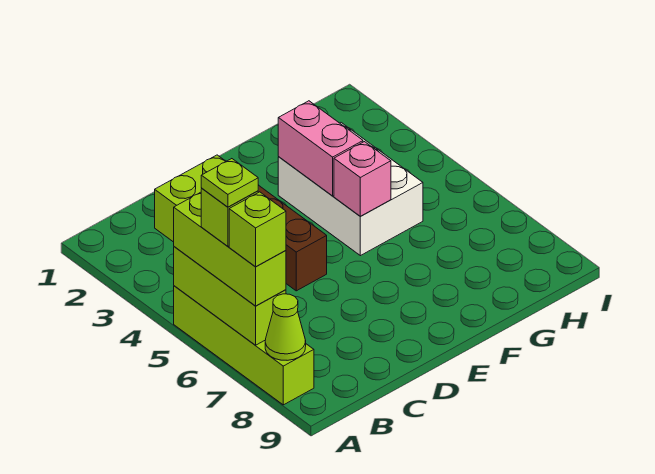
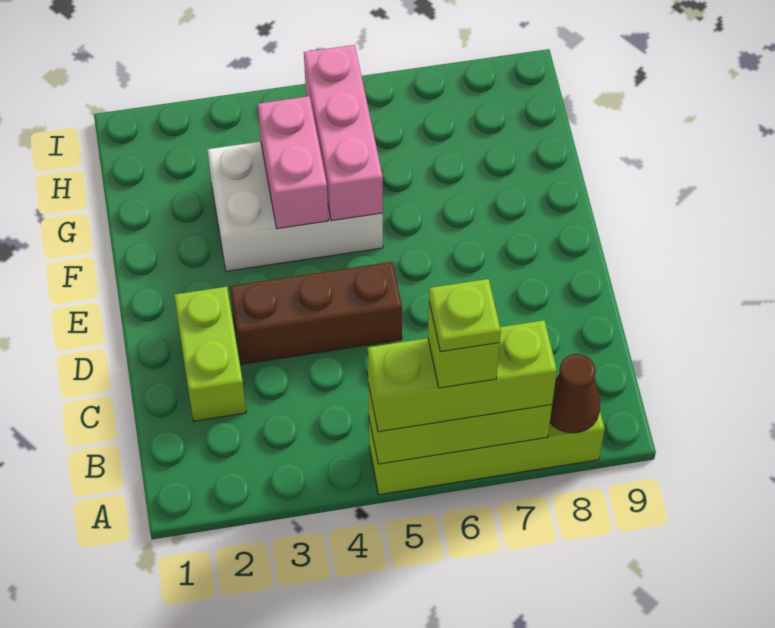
lime 1x1 brick [229,192,286,267] -> none
lime 1x1 cone [265,294,306,360] -> brown 1x1 cone [550,354,600,433]
pink 1x2 brick [278,101,363,196] -> pink 1x2 brick turned to [258,96,328,229]
pink 1x1 brick [334,142,391,216] -> pink 1x3 brick [304,45,383,221]

